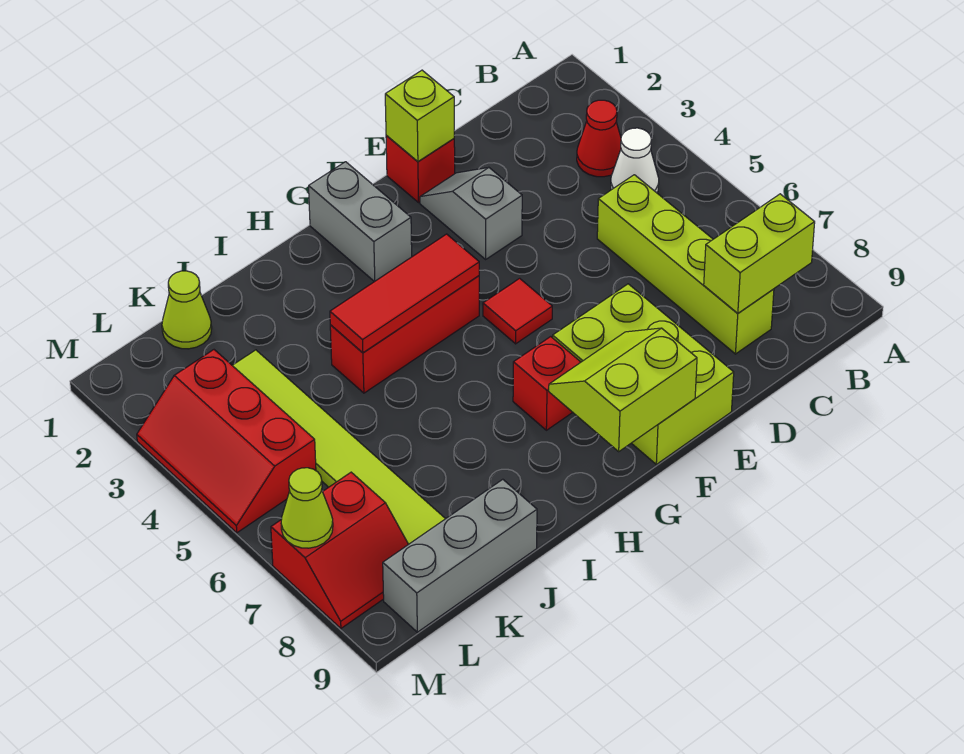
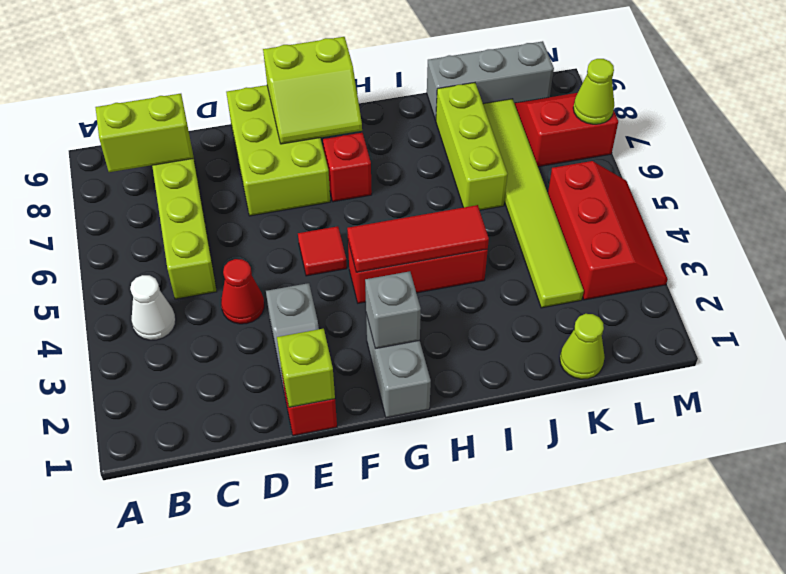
red 1x1 cone [577,100,621,177] -> red 1x1 cone moved to [221,259,264,324]
none -> grey 1x1 brick [365,271,421,349]
none -> lime 1x3 brick [436,83,507,210]

